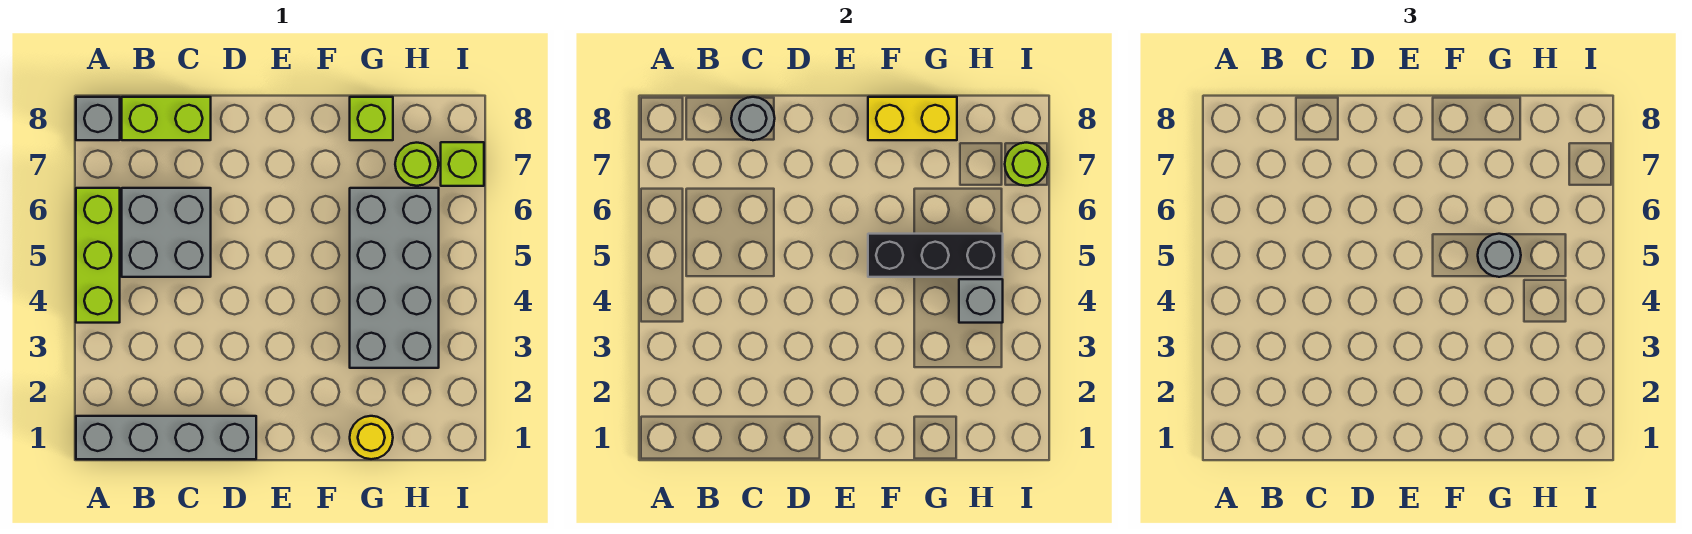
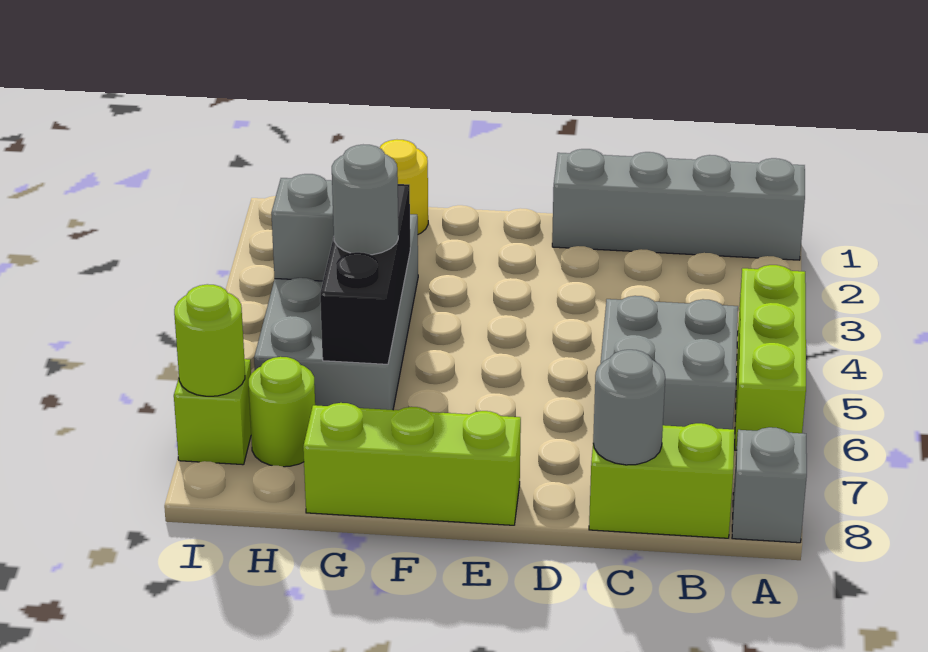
black 1x3 brick [868,234,1003,277] -> black 1x3 brick turned to [320,184,410,364]
yellow 1x2 brick [868,97,957,140] -> none
lime 1x1 brick [350,97,393,140] -> lime 1x3 brick [303,403,521,525]

